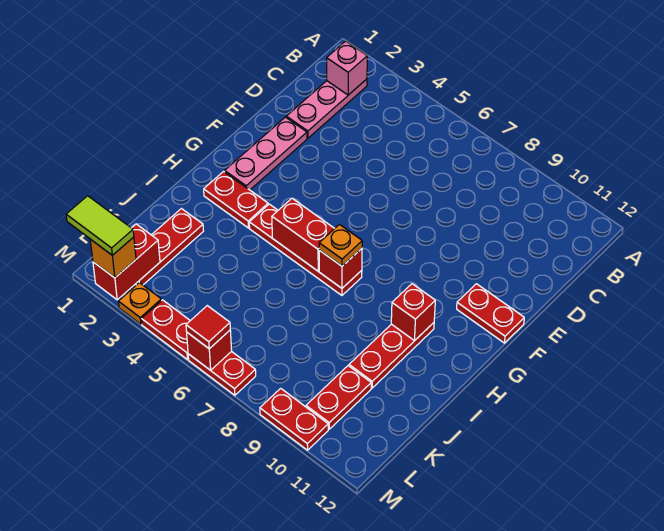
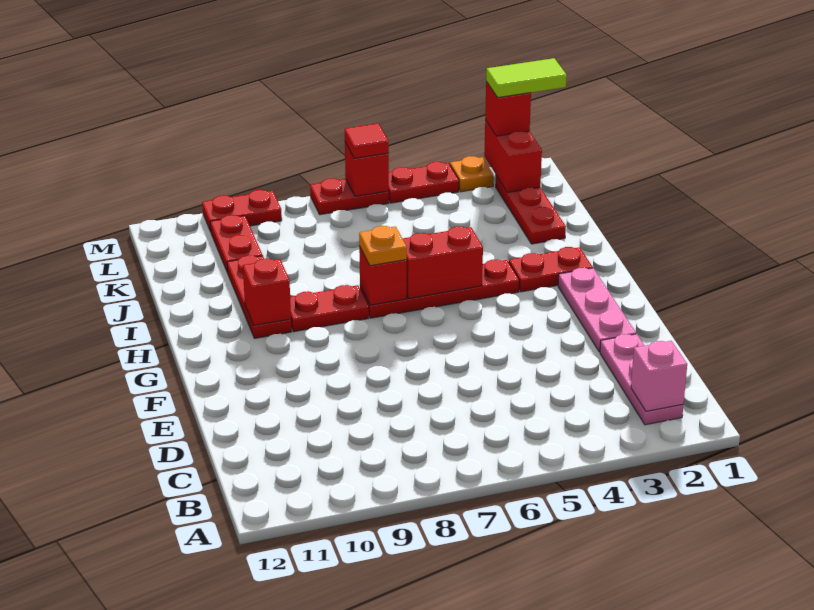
red 1x2 plate [457,284,524,343] -> red 1x2 plate moved to [290,285,369,332]
orange 1x1 brick [90,237,136,278] -> red 1x1 brick [485,82,531,136]

